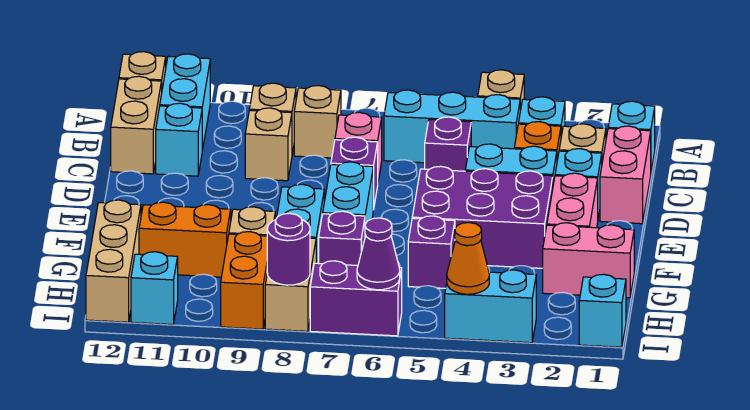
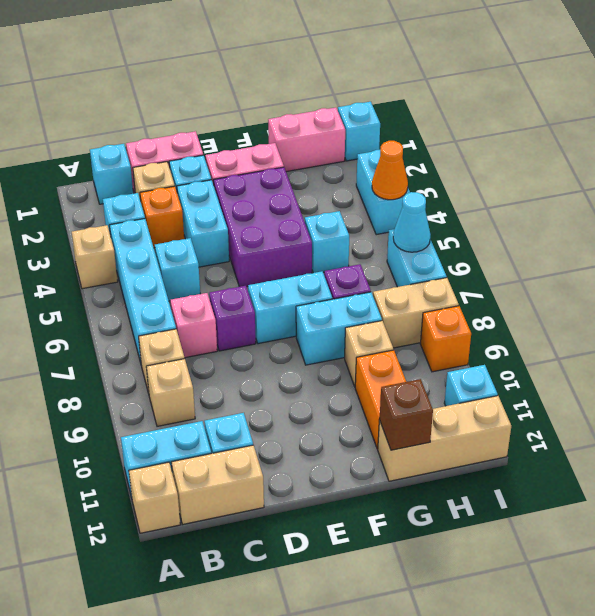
cyan 1x3 brick [384,90,520,163] -> cyan 1x4 brick [109,219,176,363]
purple 1x1 brick [425,117,471,171] -> cyan 1x1 brick [155,238,200,301]
tan 1x1 brick [245,108,292,181] -> none
pink 1x2 brick [543,223,634,298] -> pink 1x2 brick turned to [268,108,345,172]
purple 1x1 brick [408,216,455,288] -> cyan 1x1 brick [305,211,349,273]
none -> brown 1x1 brick [380,379,433,450]
orange 1x2 brick [221,232,267,329] -> orange 1x1 brick [421,306,471,372]
purple 1x2 brick [310,261,402,336] -> cyan 1x2 brick [387,229,447,287]
purple 1x1 cone [357,218,400,290] -> cyan 1x1 cone [393,192,431,252]
purple 1x1 round brick [267,213,310,285] -> none

